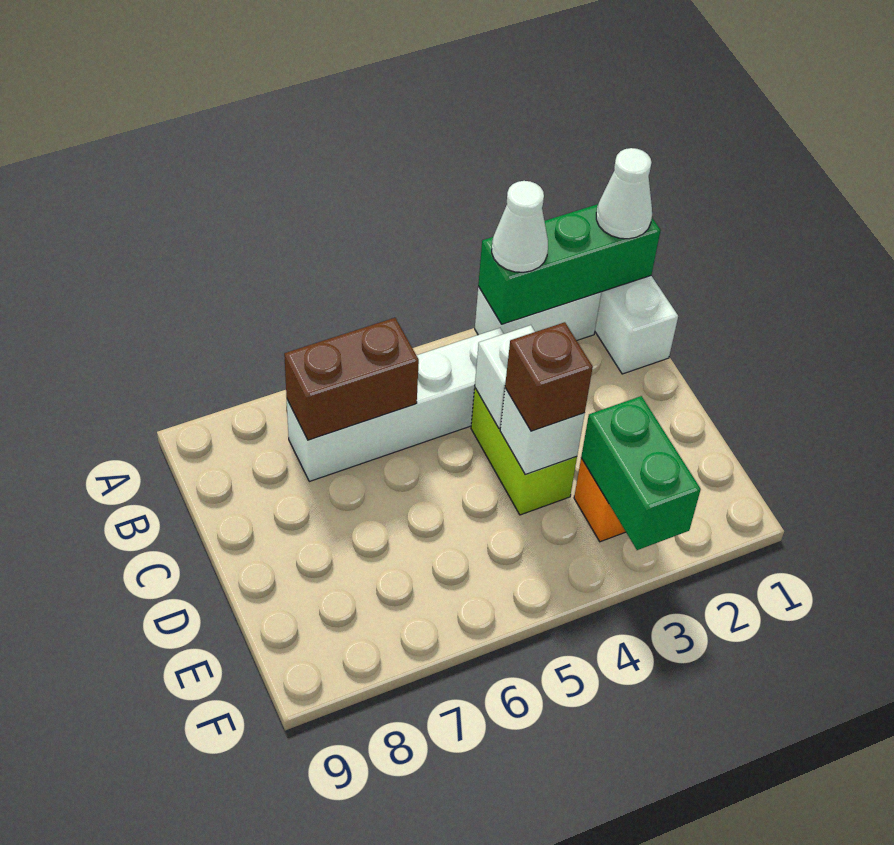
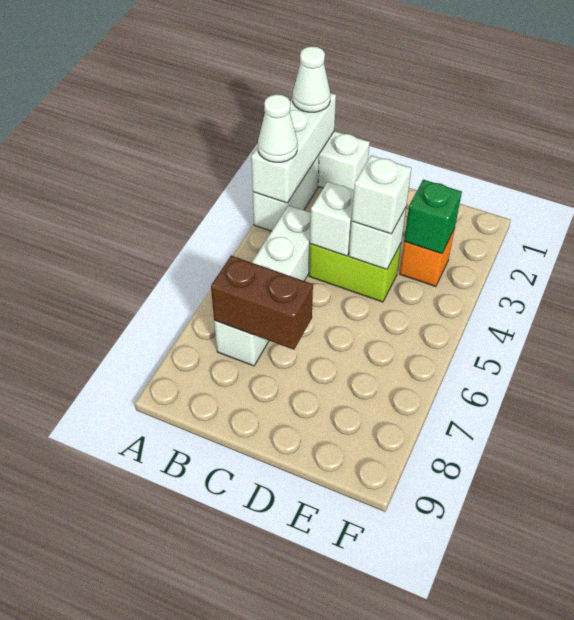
green 1x3 brick [478,204,661,324] -> white 1x3 brick [251,93,336,203]
brown 1x2 brick [284,318,419,440] -> brown 1x2 brick turned to [211,256,313,350]
brown 1x1 brick [505,322,593,431] -> white 1x1 brick [352,155,411,234]
green 1x2 brick [581,396,701,550] -> green 1x1 brick [404,180,462,254]

